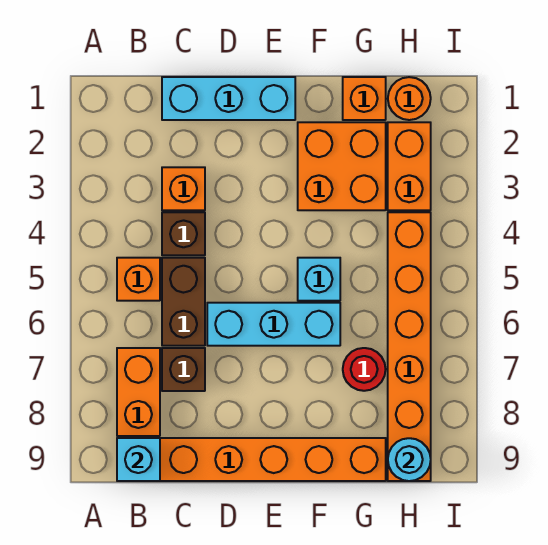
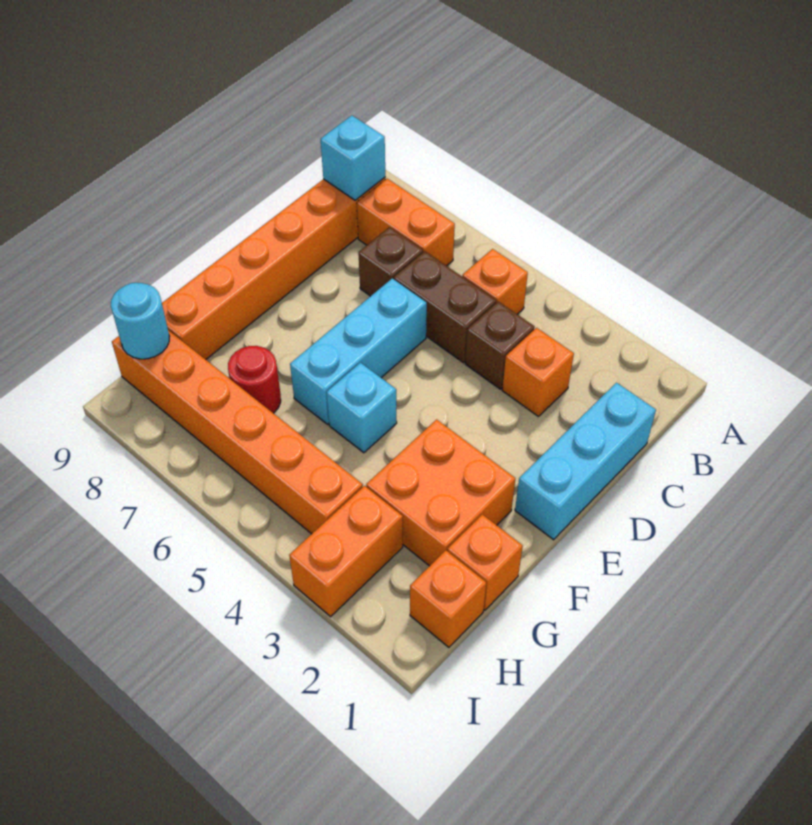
orange 1x1 round brick [388,77,431,120] -> orange 1x1 brick [410,550,486,647]
orange 1x2 brick [388,122,431,210] -> orange 1x2 brick turned to [289,486,403,617]

